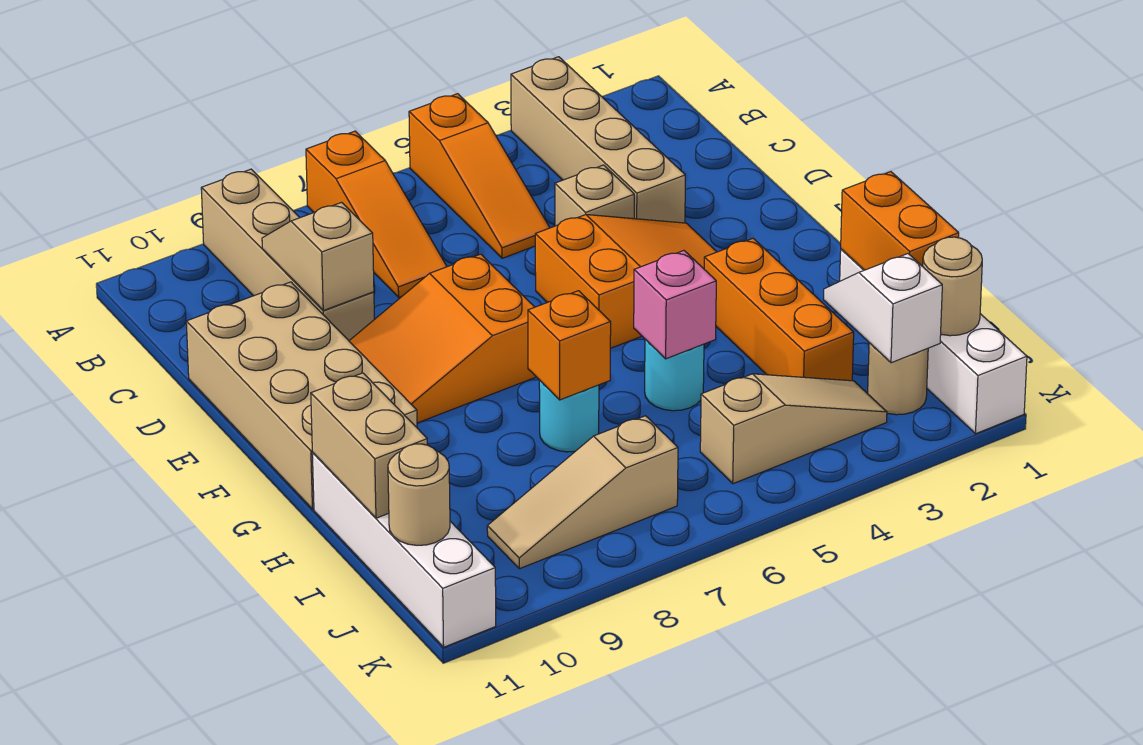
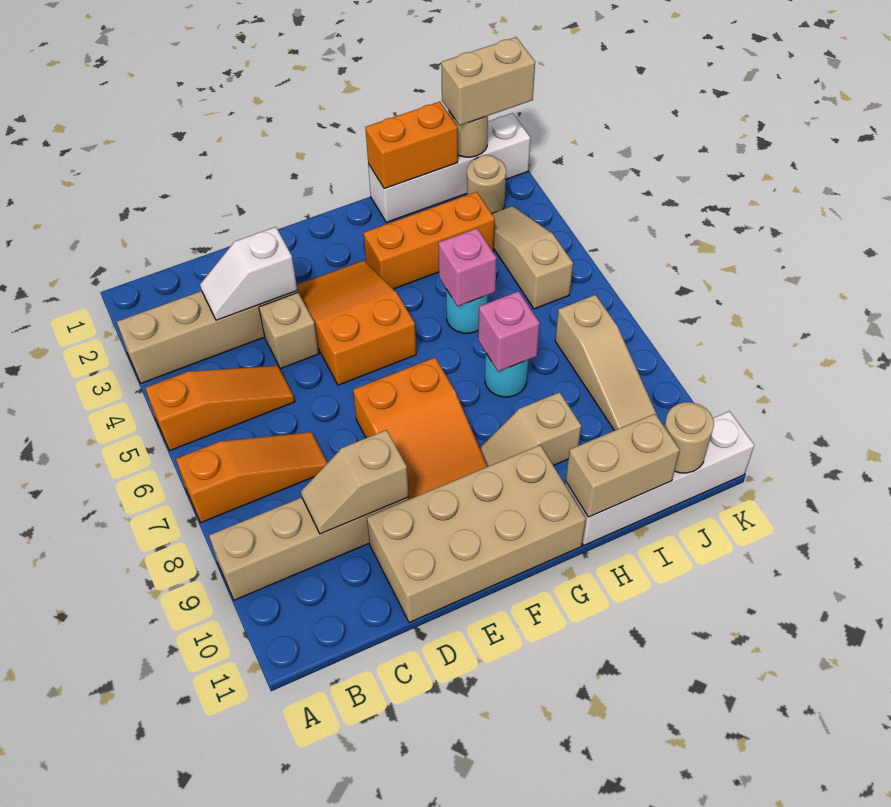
none -> tan 1x2 slope [480,392,581,467]
orange 1x1 brick [528,291,611,400] -> pink 1x1 brick [478,291,540,372]
white 1x2 slope [823,254,942,363] -> white 1x2 slope moved to [200,227,297,320]
none -> tan 1x2 brick [441,37,535,126]

